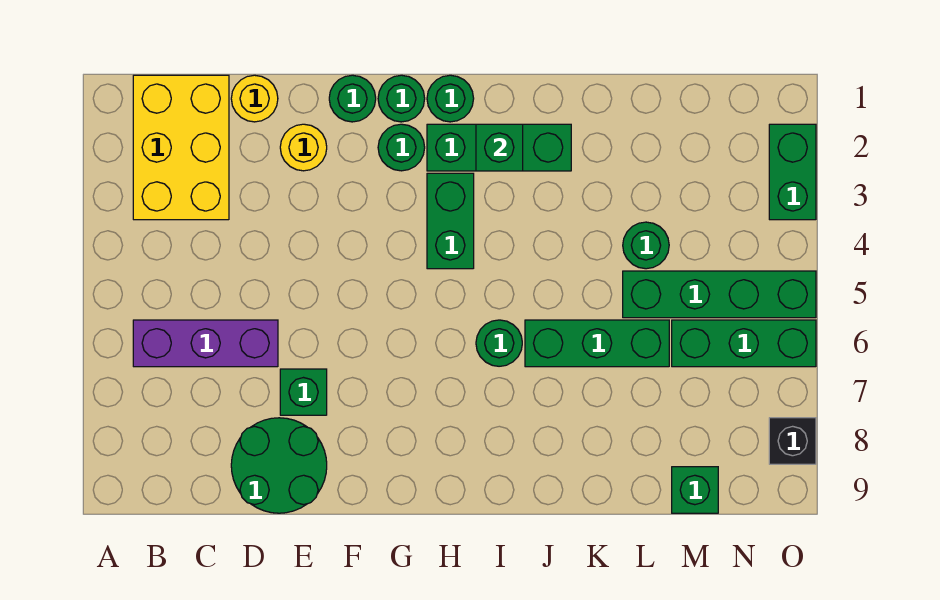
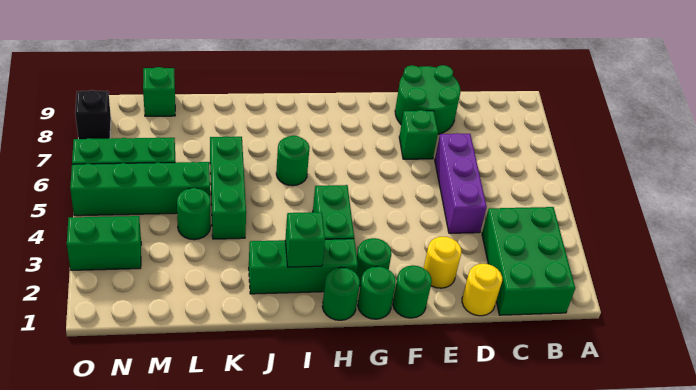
yellow 2x3 brick [133,75,229,220] -> green 2x3 brick [482,207,575,315]
purple 1x3 brick [133,320,278,367] -> purple 1x3 brick turned to [435,133,487,233]
green 1x3 brick [525,320,669,367] -> green 1x3 brick turned to [210,136,246,239]
green 1x2 brick [769,124,816,220] -> green 1x2 brick turned to [67,216,141,270]

